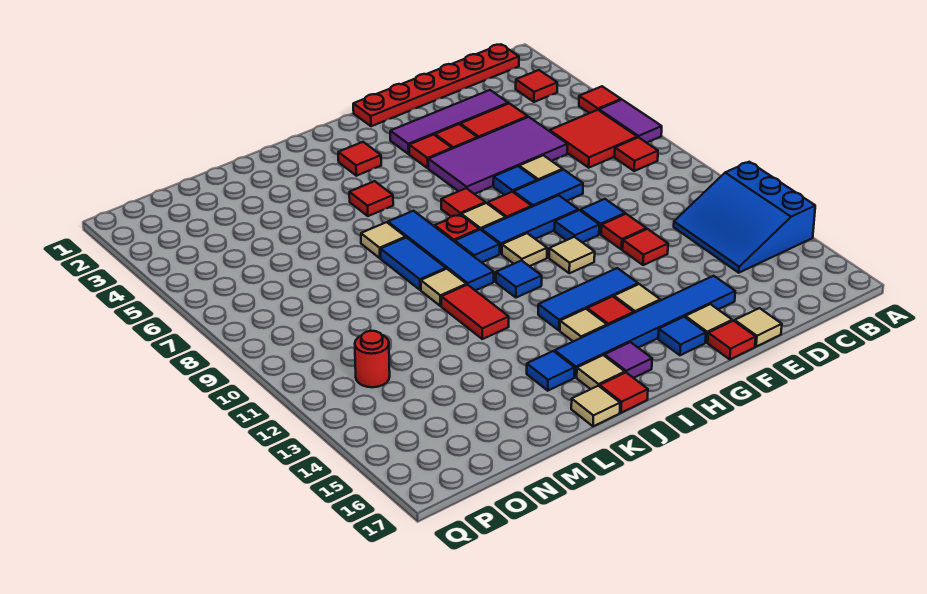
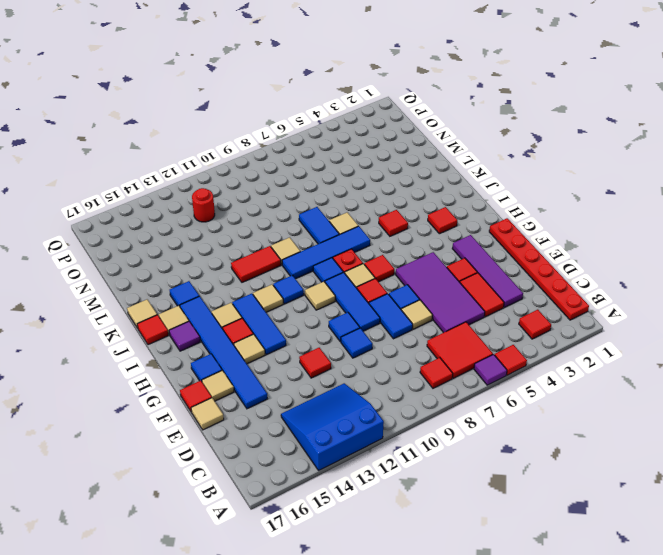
purple 1x2 tile [599,100,662,143] -> purple 1x1 tile [474,354,507,385]
red 1x1 tile [601,214,646,250] -> none
red 1x1 tile [409,135,452,168] -> none
tan 1x1 tile [549,237,595,273] -> tan 1x1 tile moved to [253,285,283,312]
blue 1x2 tile [381,238,446,290] -> blue 1x2 tile turned to [299,207,339,244]

